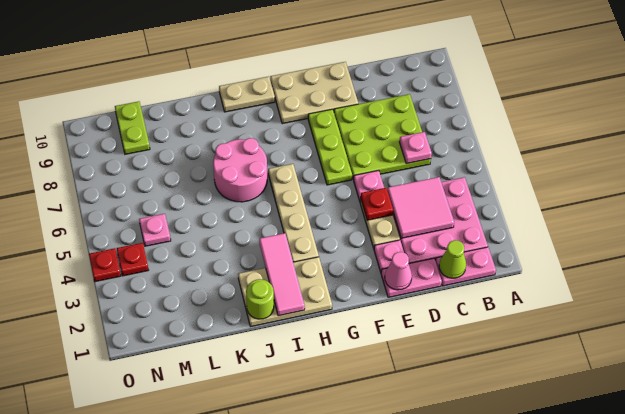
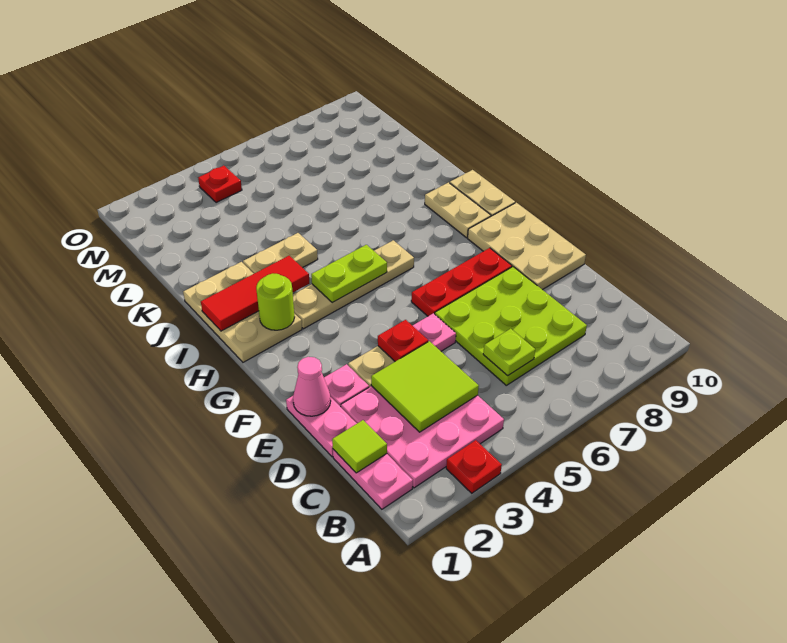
lime 1x1 cone [439,240,466,278] -> lime 1x1 tile [332,420,387,473]
pink 2x2 tile [387,177,454,238] -> lime 2x2 tile [371,341,479,432]
pink 1x1 plate [399,132,432,164] -> lime 1x1 plate [483,329,535,376]
lime 1x3 plate [308,109,352,185] -> red 1x3 plate [411,248,512,316]
none -> tan 1x2 plate [425,183,491,238]
pink 1x3 tile [259,233,305,316] -> red 1x3 tile [201,256,309,331]
pink 2x2 round brick [213,138,267,202] -> none
lime 1x1 round brick [246,279,274,319] -> lime 1x1 round brick moved to [256,274,294,330]
none -> tan 1x2 plate [243,233,318,273]
pink 1x1 plate [139,214,171,246] -> none
lime 1x2 plate [115,101,150,154] -> lime 1x2 plate moved to [311,245,387,303]
red 1x1 plate [89,248,121,282] -> red 1x1 plate moved to [446,440,502,493]

